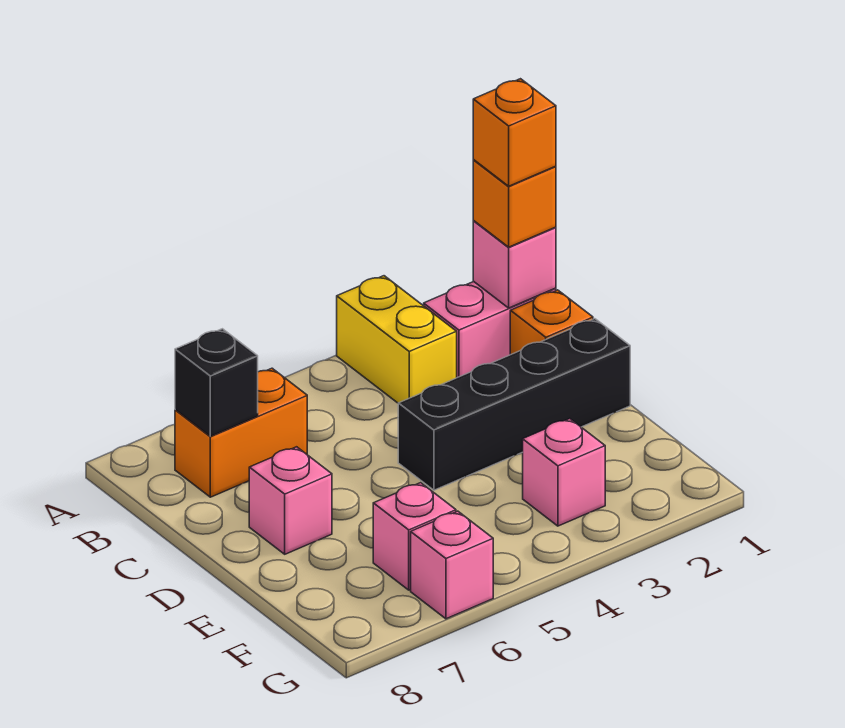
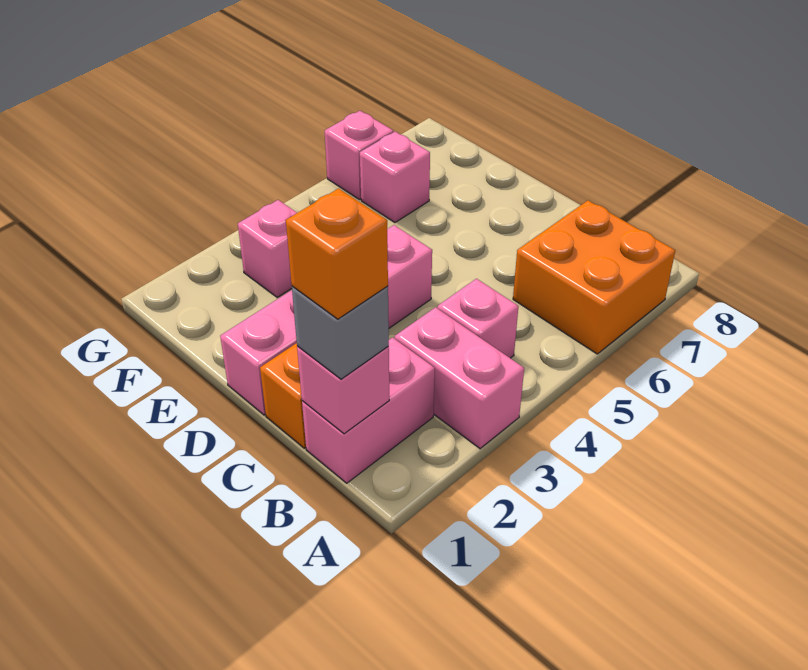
yellow 1x2 brick [337,276,457,403] -> pink 1x2 brick [395,307,524,449]
orange 1x1 brick [473,160,556,247] -> grey 1x1 brick [292,286,389,379]
orange 1x2 brick [175,368,307,497] -> orange 2x2 brick [513,200,675,354]
black 1x1 brick [175,329,258,436] -> none
black 1x4 brick [398,319,630,490] -> pink 1x4 brick [220,225,432,415]
pink 1x1 brick [249,447,332,554] -> pink 1x1 brick moved to [437,279,518,358]

